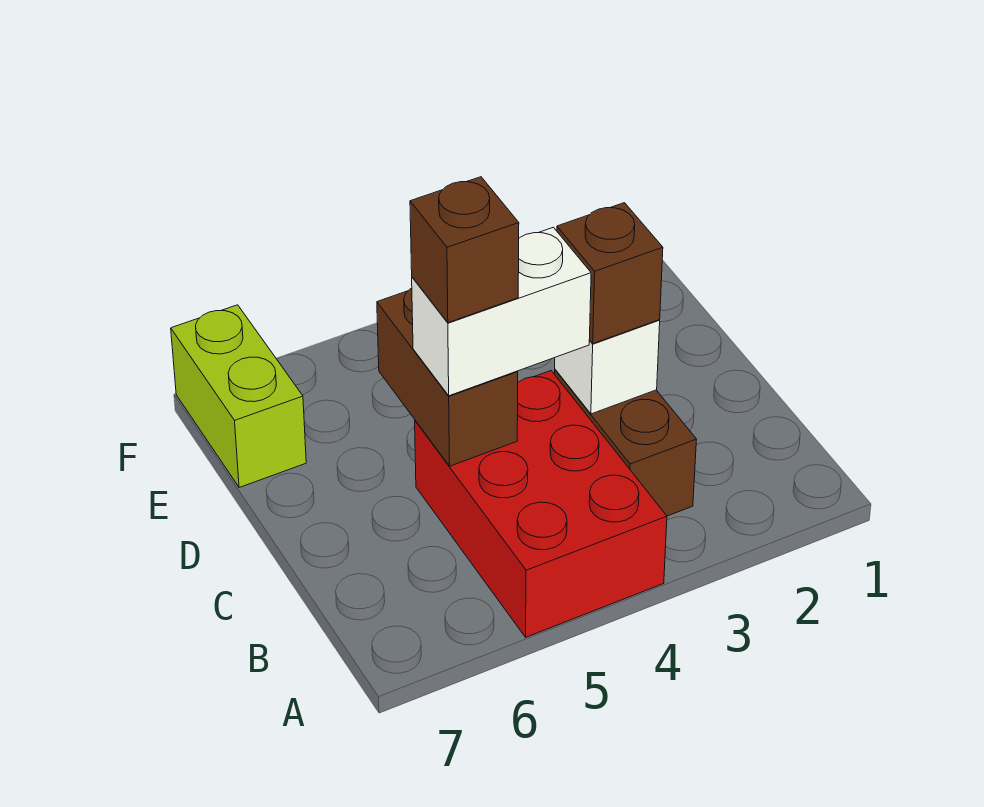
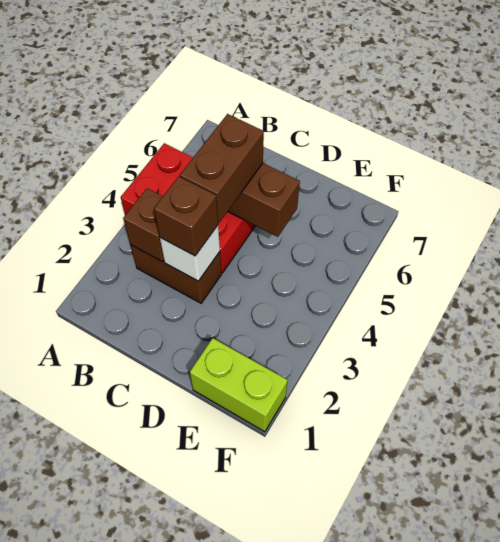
white 1x2 brick [412,227,591,396] -> brown 1x2 brick [180,114,264,223]
brown 1x1 brick [410,177,519,323] -> brown 1x1 brick moved to [123,188,164,262]
lime 1x2 brick [171,305,306,488] -> lime 1x2 brick moved to [190,338,288,432]

